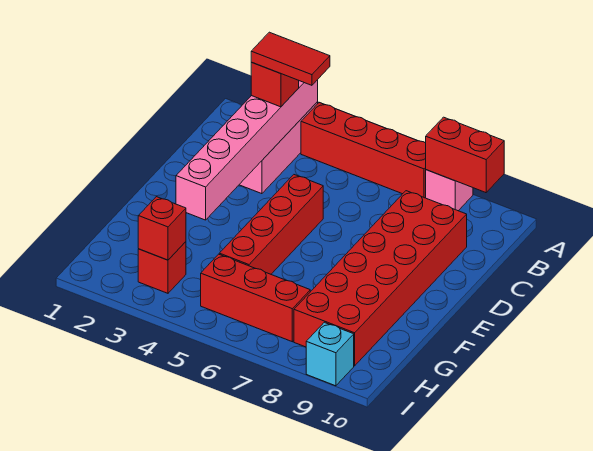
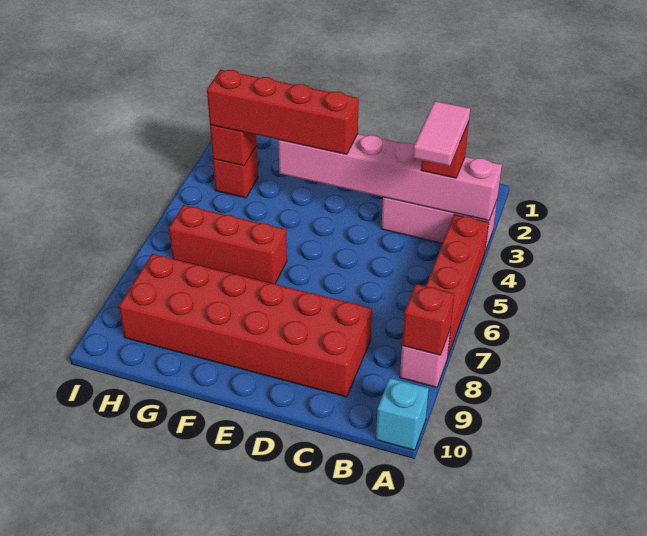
red 1x2 brick [426,117,504,193] -> red 1x1 brick [402,284,454,355]
red 1x2 tile [251,32,330,85] -> pink 1x2 tile [413,101,470,166]
red 1x4 brick [219,175,323,274] -> red 1x4 brick moved to [207,70,359,155]
red 1x3 brick [201,254,310,342] -> red 1x3 brick turned to [169,205,287,284]
cyan 1x1 brick [306,322,354,386] -> cyan 1x1 brick moved to [376,378,429,450]

